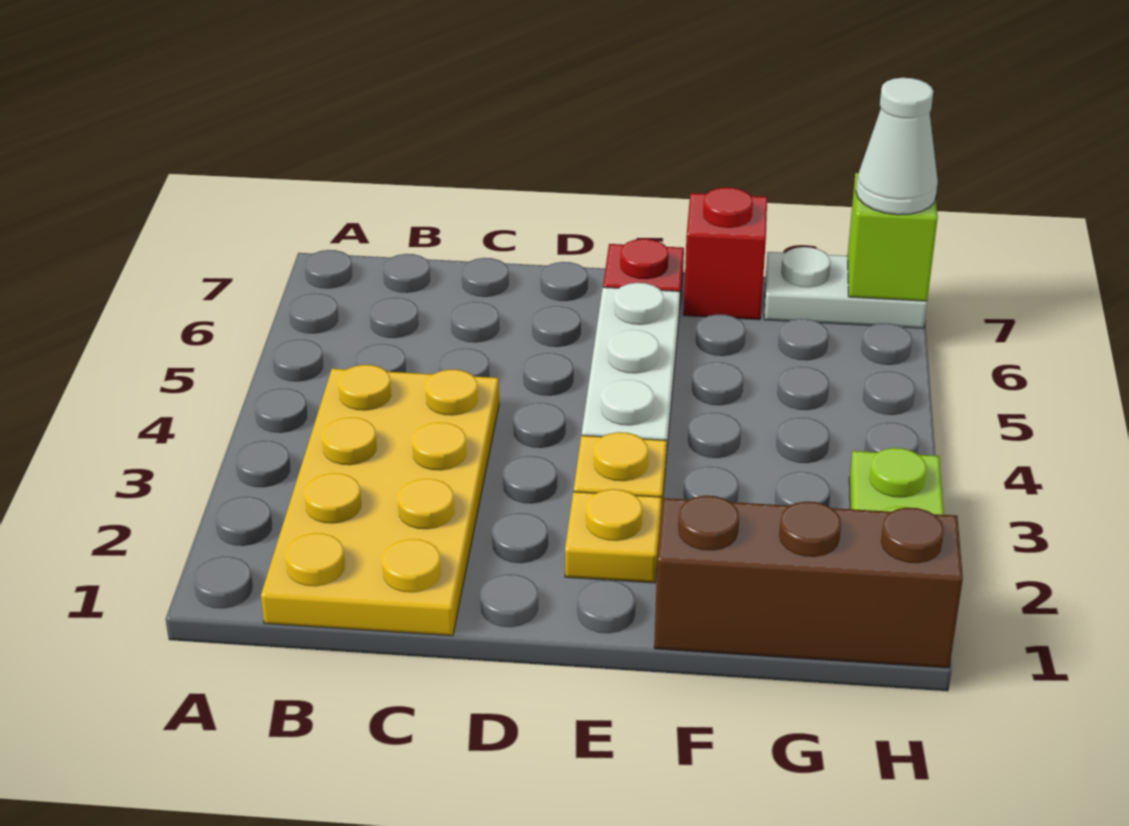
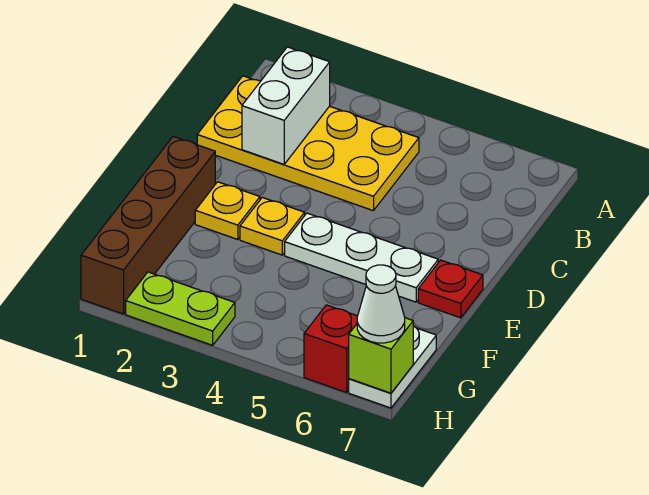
none -> white 1x2 brick [242,47,330,164]
brown 1x3 brick [654,496,963,668] -> brown 1x4 brick [81,137,215,314]
red 1x1 brick [683,187,767,320] -> red 1x1 brick moved to [304,305,357,392]

